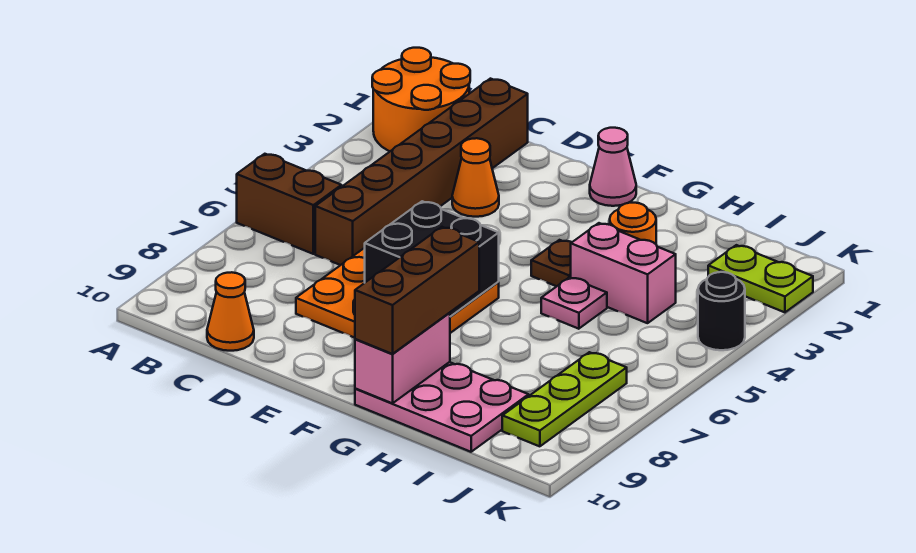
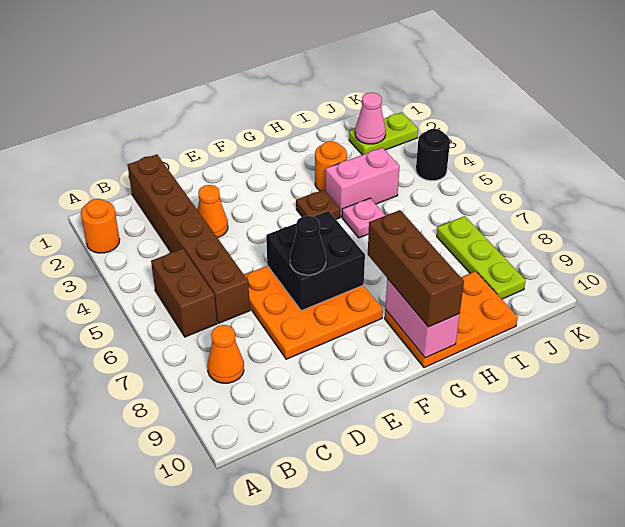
orange 2x2 round brick [372,48,470,151] -> orange 1x1 round brick [81,199,120,253]
brown 1x2 brick [237,154,341,254] -> brown 1x2 brick turned to [151,249,217,337]
orange 1x1 cone [207,272,254,351] -> orange 1x1 cone moved to [207,325,244,383]
none -> black 1x1 cone [290,216,326,275]
pink 1x1 cone [590,128,636,206] -> pink 1x1 cone moved to [355,93,386,144]
pink 2x3 plate [355,362,529,452] -> orange 2x3 plate [385,271,518,368]

